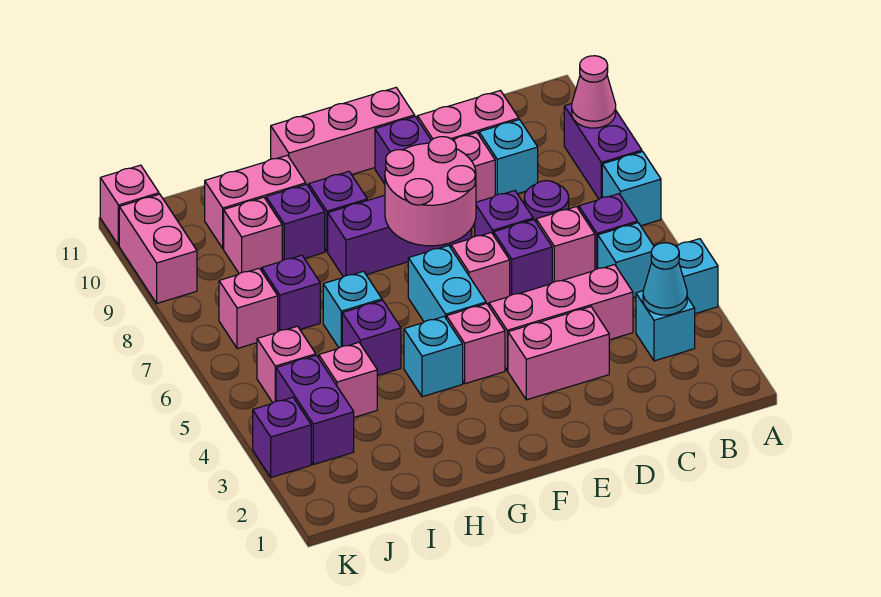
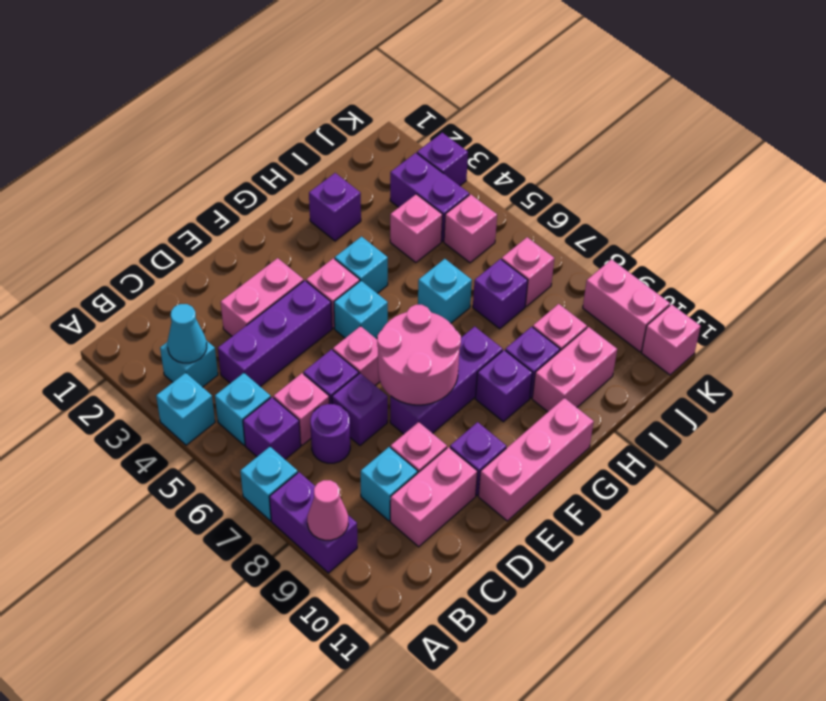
pink 1x3 brick [489,265,633,371] -> purple 1x3 brick [218,280,332,386]
cyan 1x2 brick [408,245,486,322] -> cyan 1x1 brick [334,281,388,339]
purple 1x1 brick [342,300,401,376] -> purple 1x1 brick moved to [309,173,361,241]

